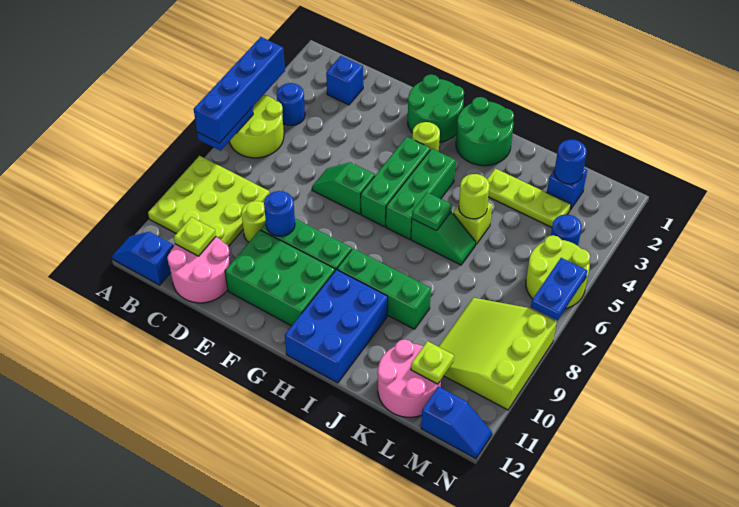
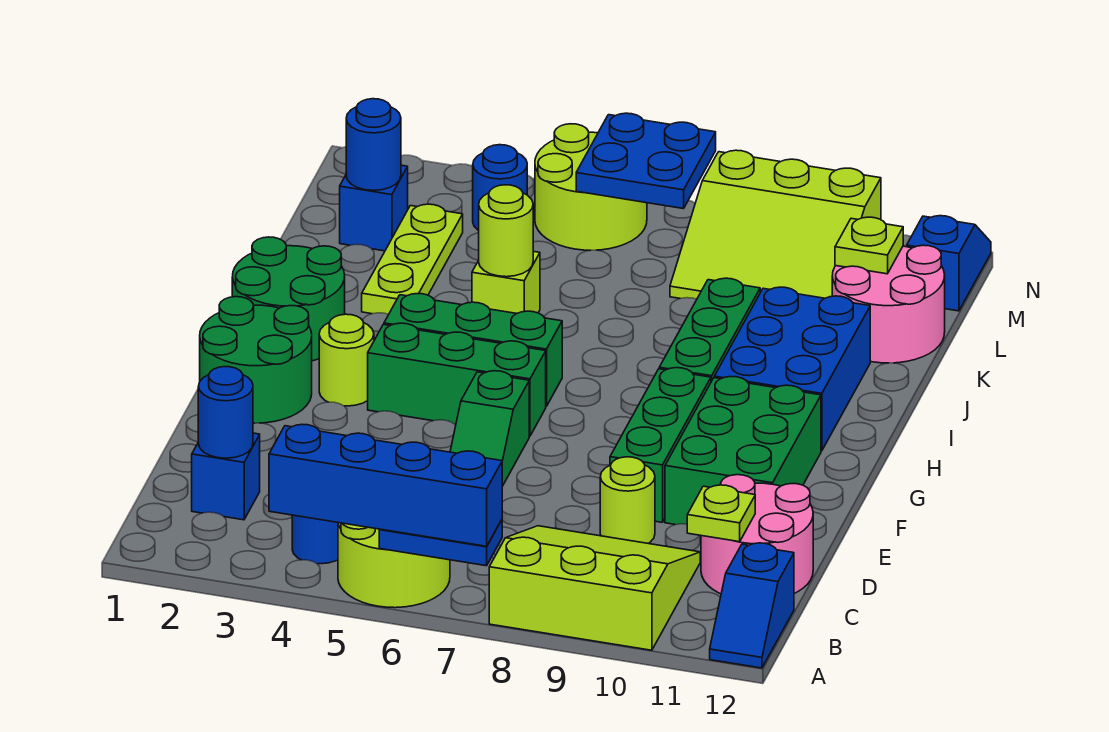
lime 3x3 plate [148,156,270,247] -> lime 3x3 slope [489,526,700,650]
blue 1x1 round brick [264,191,295,236] -> blue 1x1 round brick moved to [198,367,253,458]
blue 2x3 brick [285,270,388,383] -> blue 2x3 brick turned to [714,287,870,451]
green 1x2 slope [411,212,476,265] -> none
green 1x1 plate [412,192,452,231] -> none
blue 1x2 plate [531,258,587,320] -> blue 2x2 plate [576,113,716,209]

